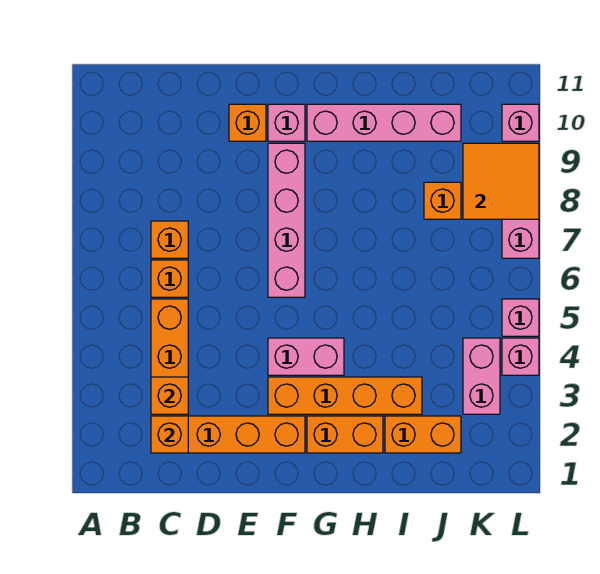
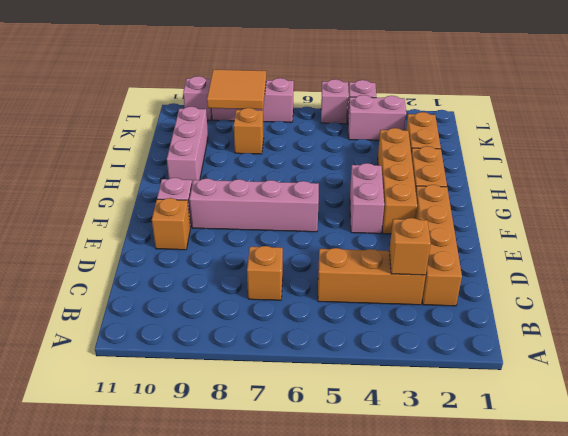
orange 1x1 brick [151,416,188,453] -> none
orange 1x1 brick [151,260,188,297] -> none
pink 1x4 brick [307,104,461,141] -> pink 1x3 brick [167,107,208,184]

